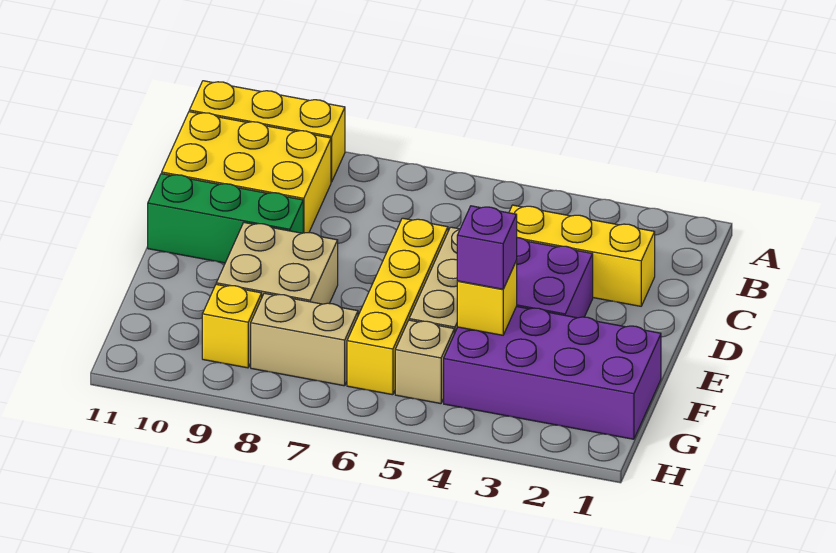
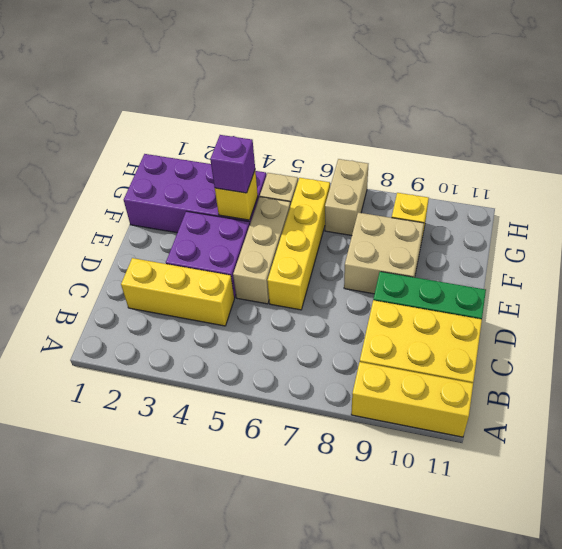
tan 1x2 brick [251,293,358,386] -> tan 1x2 brick turned to [325,159,368,236]

